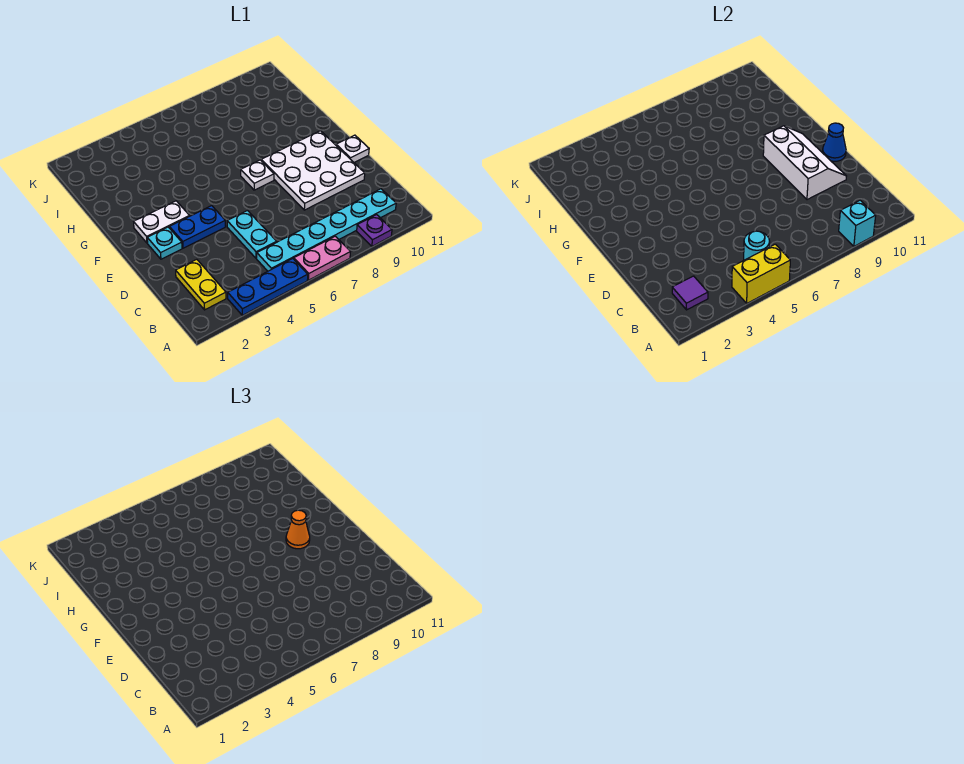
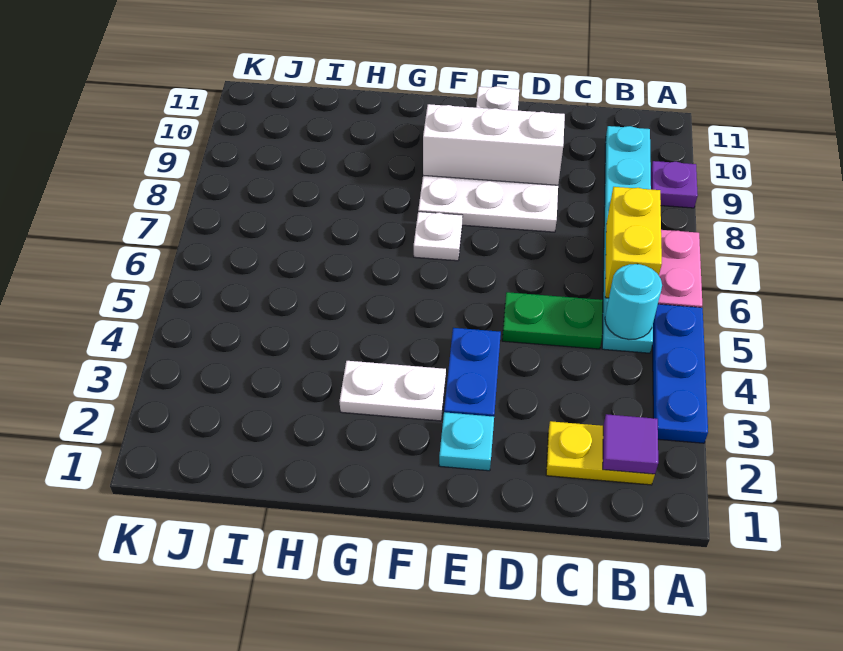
yellow 1x2 brick [732,244,790,303] -> yellow 1x2 brick moved to [605,187,662,298]
cyan 1x1 brick [839,200,876,246] -> none
cyan 1x2 plate [227,211,277,258] -> green 1x2 plate [502,292,603,349]
blue 1x1 cone [822,123,846,161] -> none
white 1x2 plate [134,201,189,243] -> white 1x2 plate turned to [340,361,446,421]
orange 1x1 cone [286,510,310,549] -> none

